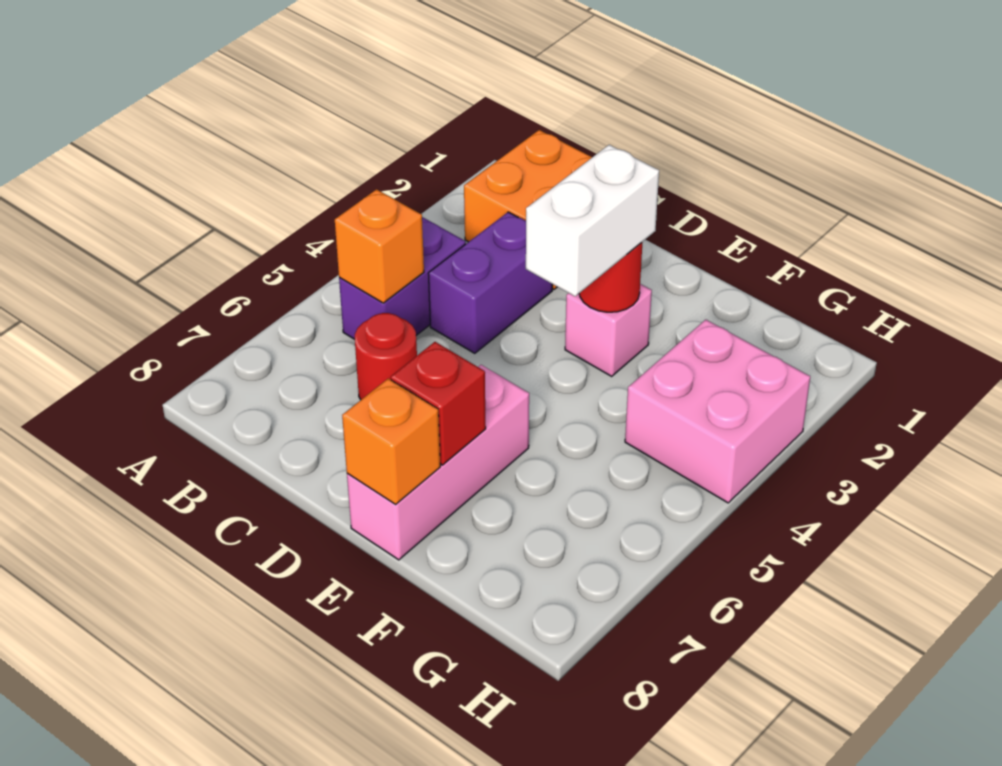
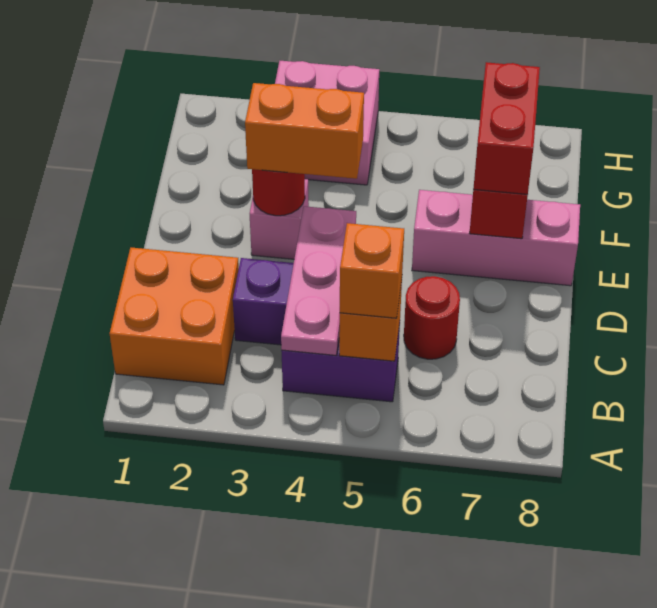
none -> pink 1x3 plate [281,206,356,355]
white 1x2 brick [526,145,659,296] -> orange 1x2 brick [245,83,364,179]
none -> red 1x2 brick [473,62,540,194]
orange 1x1 brick [342,379,440,504] -> orange 1x1 brick moved to [340,223,404,318]

